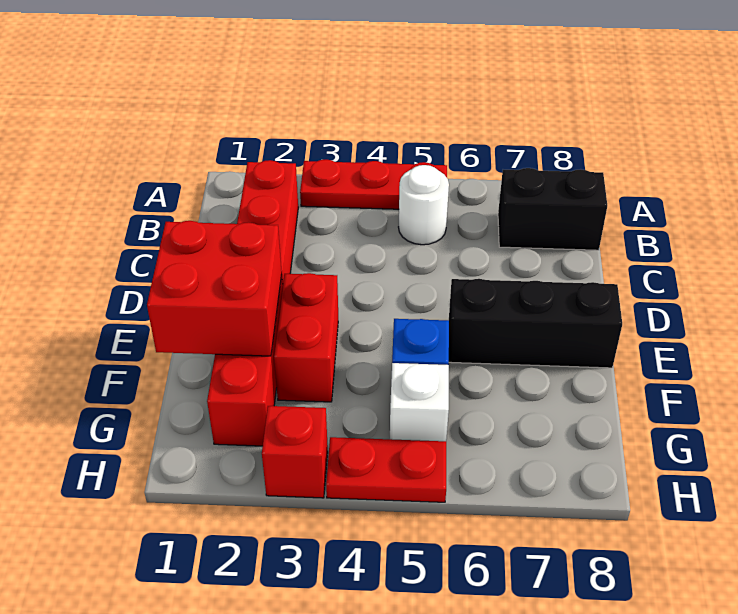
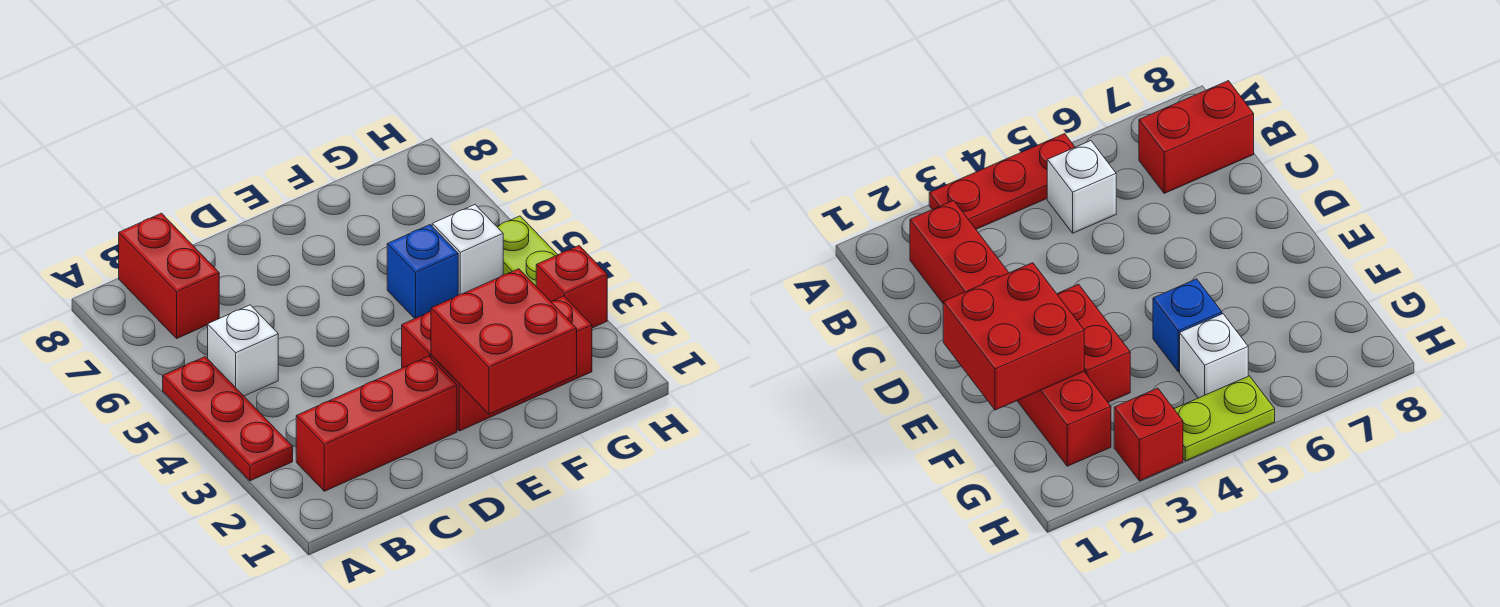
white 1x1 round brick [399,165,449,245] -> white 1x1 brick [208,305,278,396]
black 1x2 brick [498,168,607,250] -> red 1x2 brick [119,213,219,338]
black 1x3 brick [449,279,622,368] -> none
red 1x2 plate [326,437,446,502] -> lime 1x2 plate [497,216,558,286]

